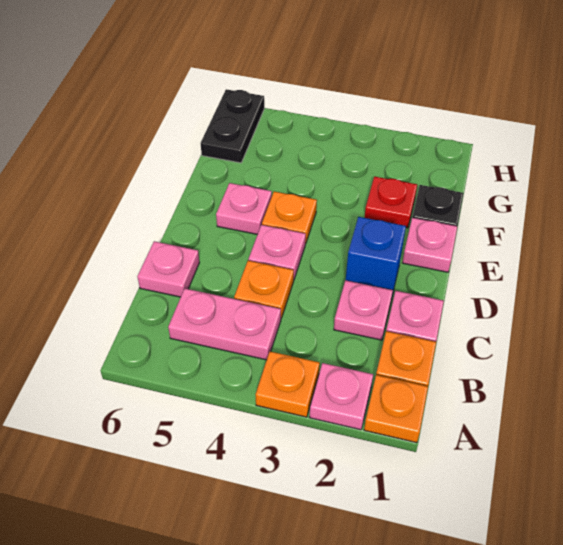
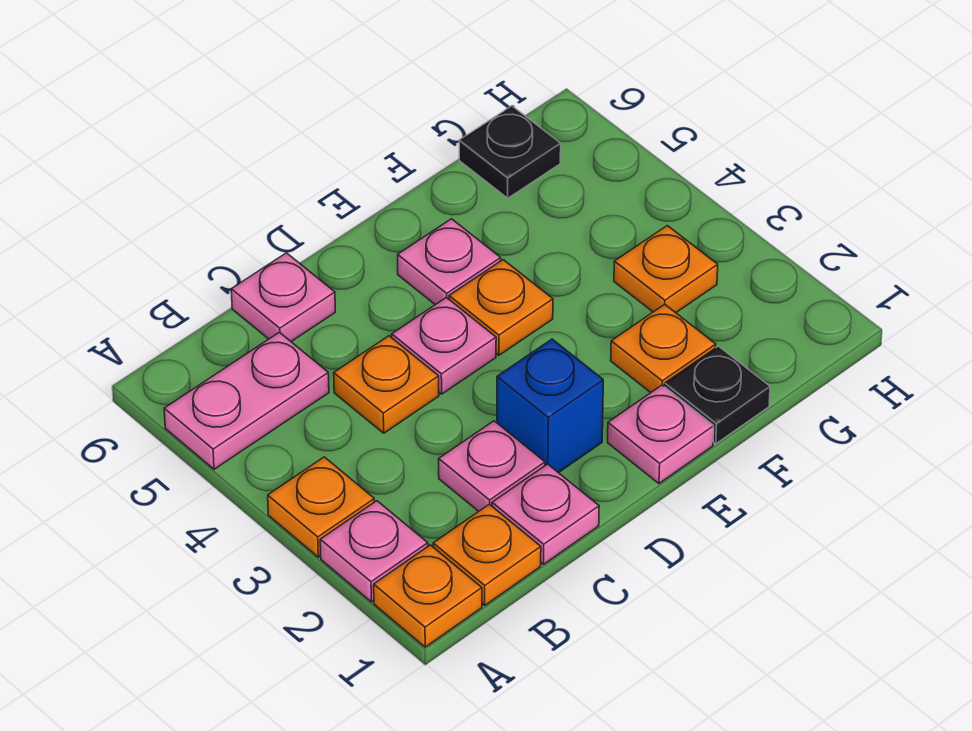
pink 1x2 plate [168,289,281,360] -> pink 1x2 plate turned to [164,332,329,469]
red 1x1 plate [364,176,417,228] -> orange 1x1 plate [611,304,716,393]
none -> orange 1x1 plate [614,226,718,313]
black 1x2 plate [200,89,264,163] -> black 1x1 plate [459,106,561,198]

